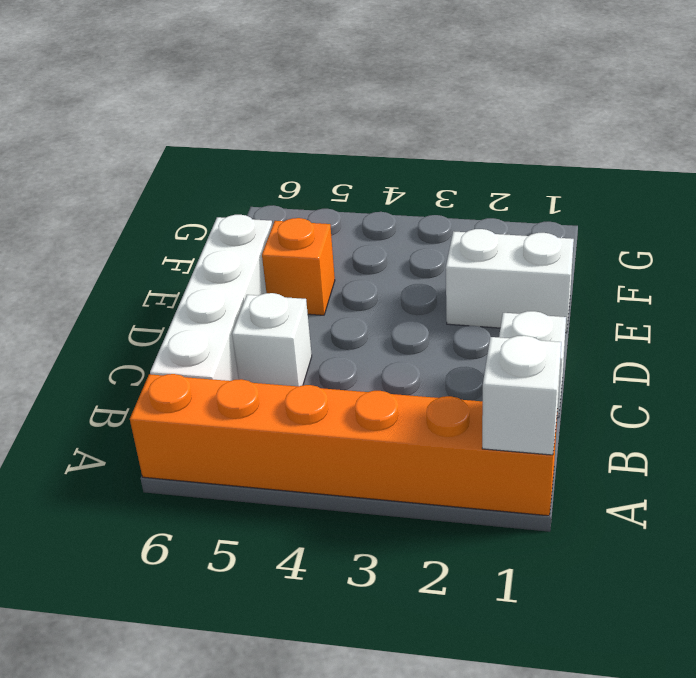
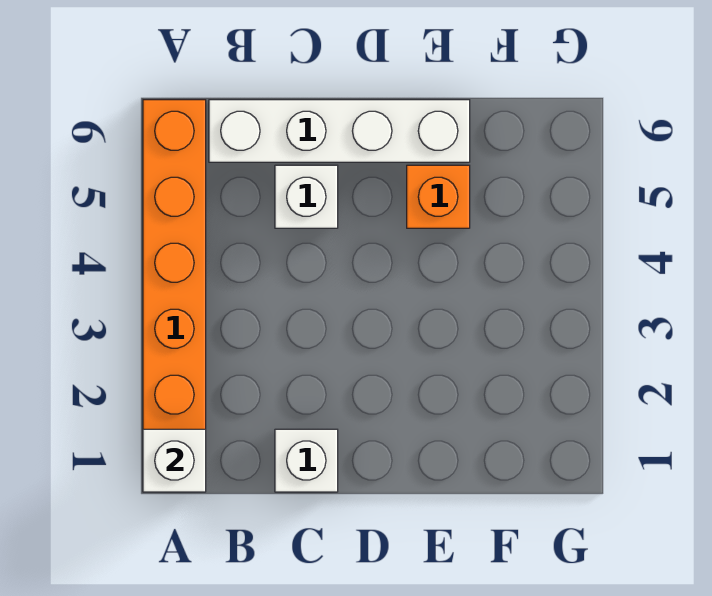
white 1x2 brick [446,229,574,333] -> none

